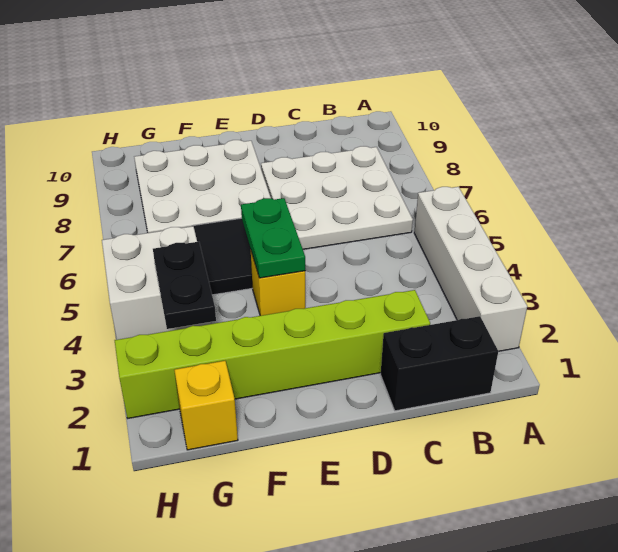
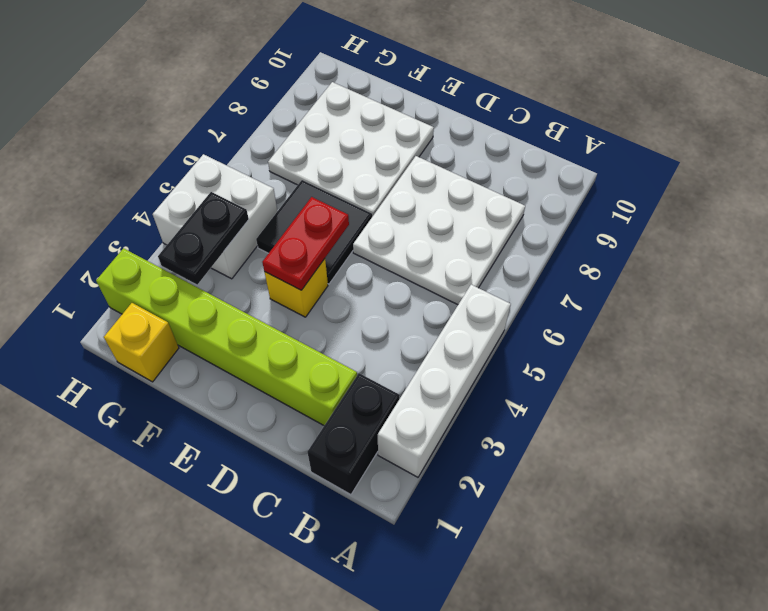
black 1x2 brick [381,316,498,411] -> black 1x2 brick turned to [307,373,400,495]
green 1x2 plate [241,198,305,278] -> red 1x2 plate [262,197,349,290]

